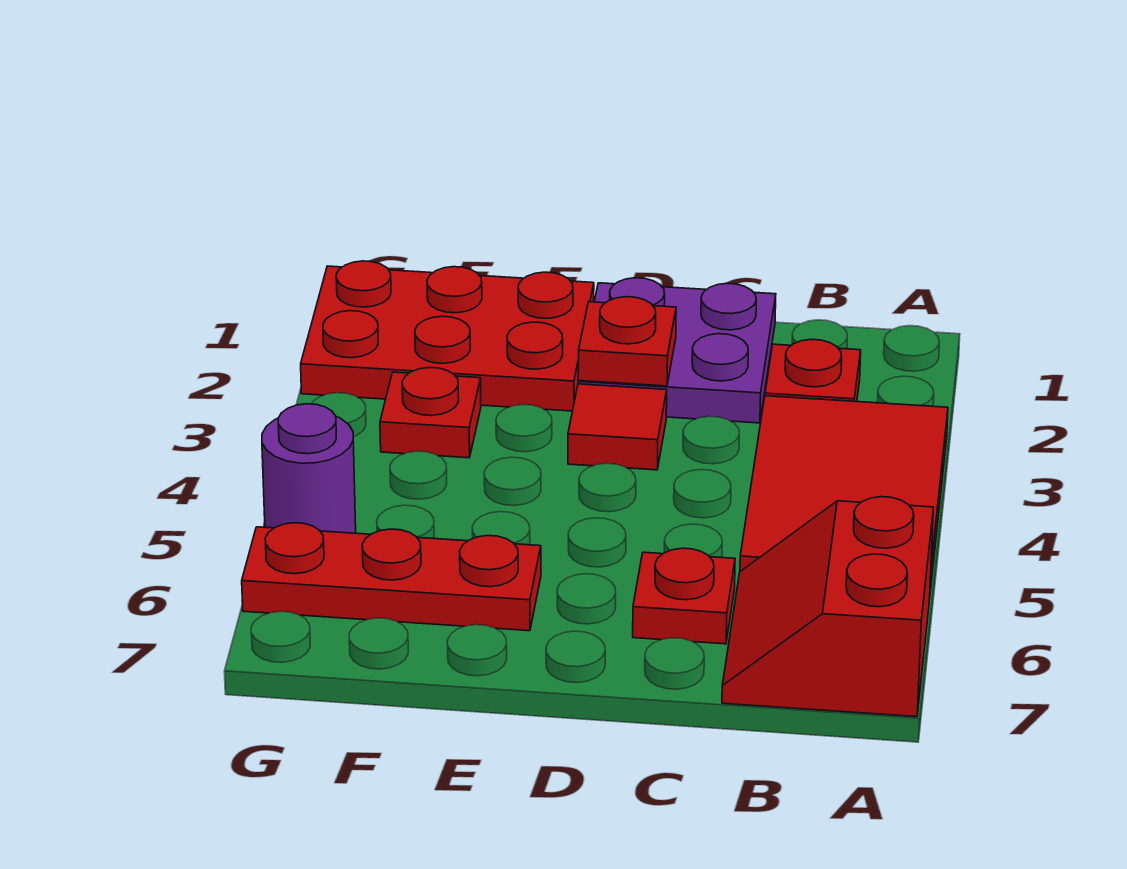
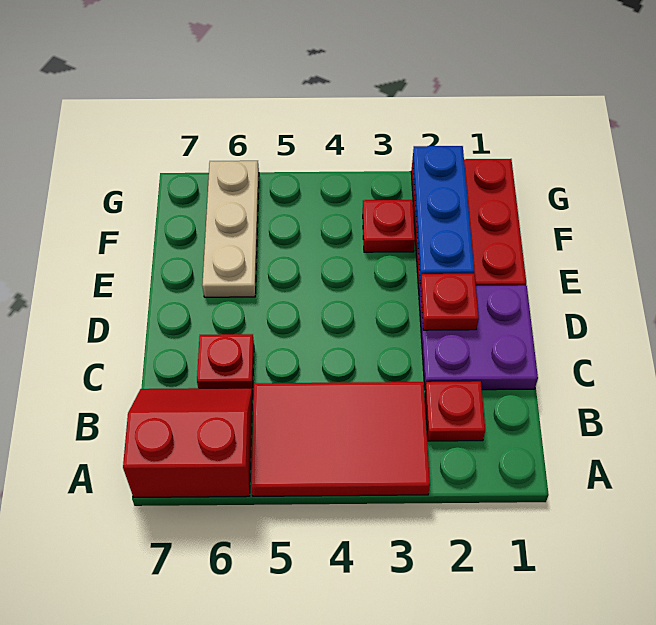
red 1x1 tile [568,384,667,470] -> none
none -> blue 1x3 plate [413,146,474,283]
red 1x3 plate [242,523,541,631] -> tan 1x3 plate [202,161,259,297]
purple 1x1 round brick [262,404,356,533] -> none

